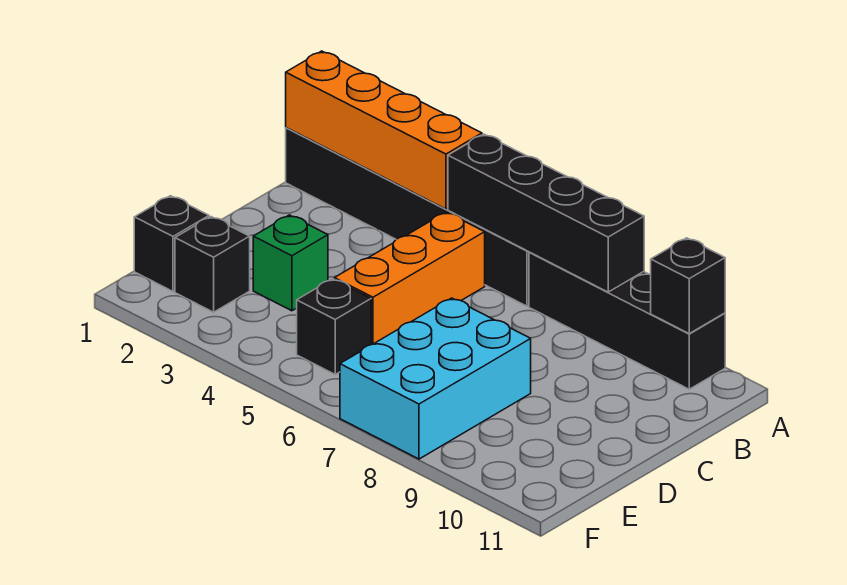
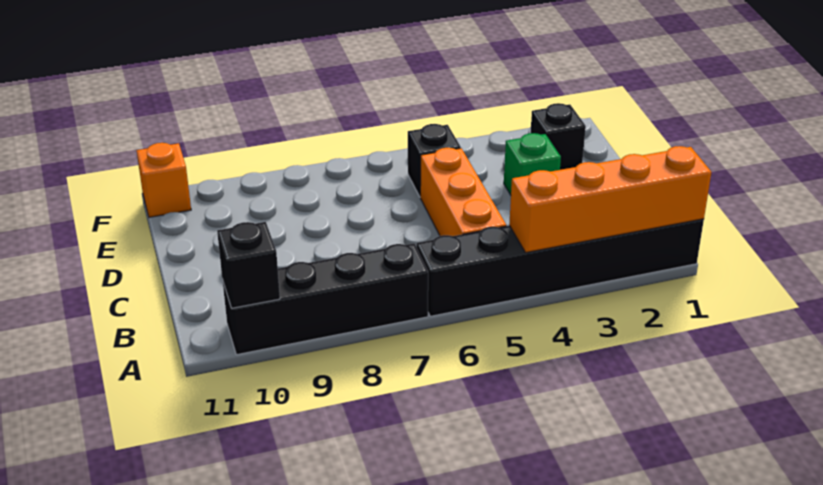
black 1x4 brick [448,134,644,292] -> none
cyan 2x3 brick [340,298,531,459] -> none
black 1x1 brick [134,196,209,291] -> none
none -> orange 1x1 brick [136,143,191,217]

